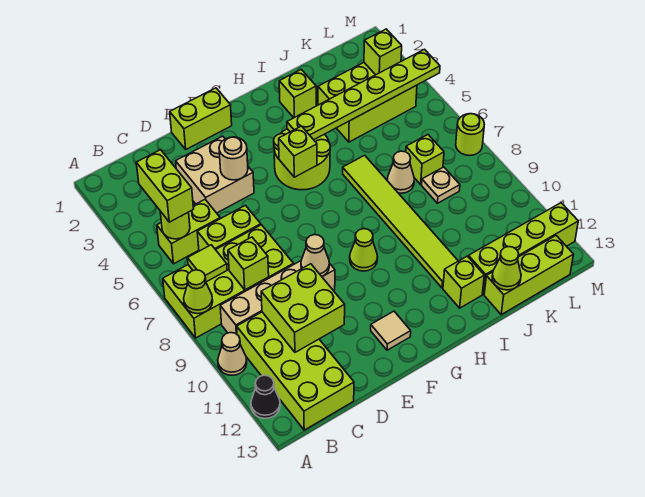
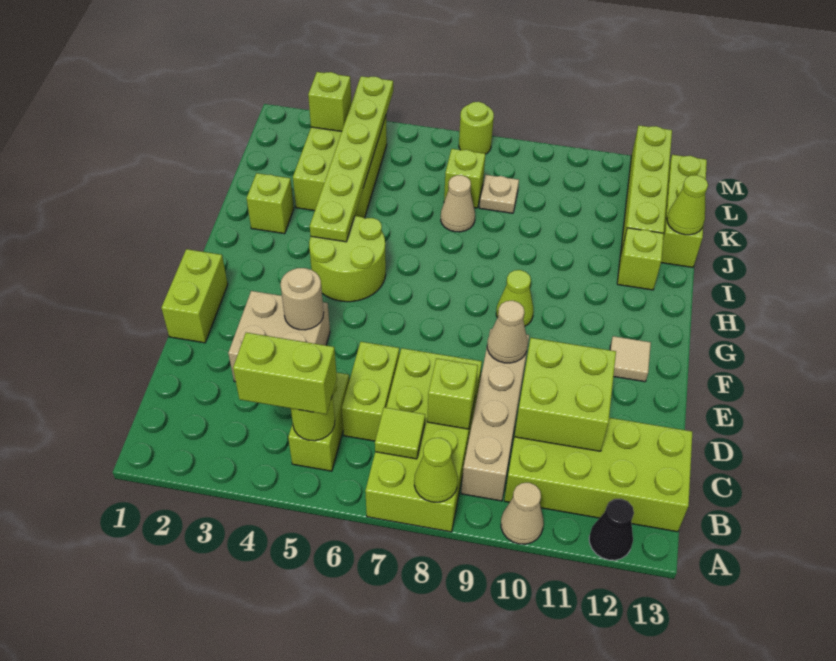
lime 1x1 brick [279,126,317,177] -> none
lime 1x6 tile [343,155,458,288] -> none

